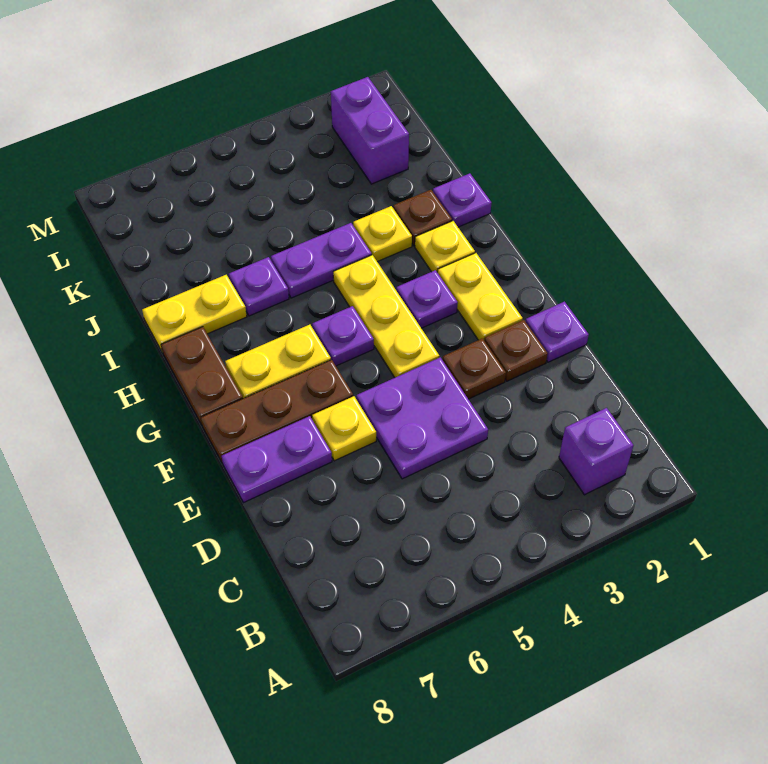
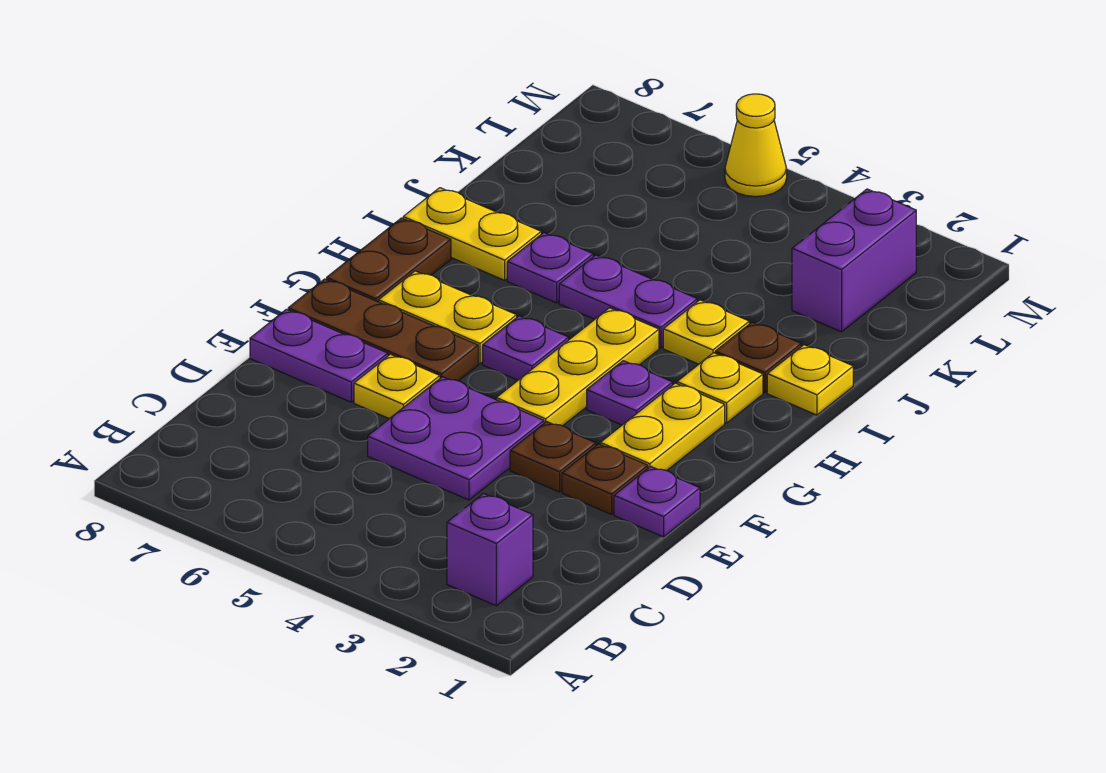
purple 1x1 plate [433,173,491,227] -> yellow 1x1 plate [767,345,853,415]
none -> yellow 1x1 cone [725,94,787,197]

